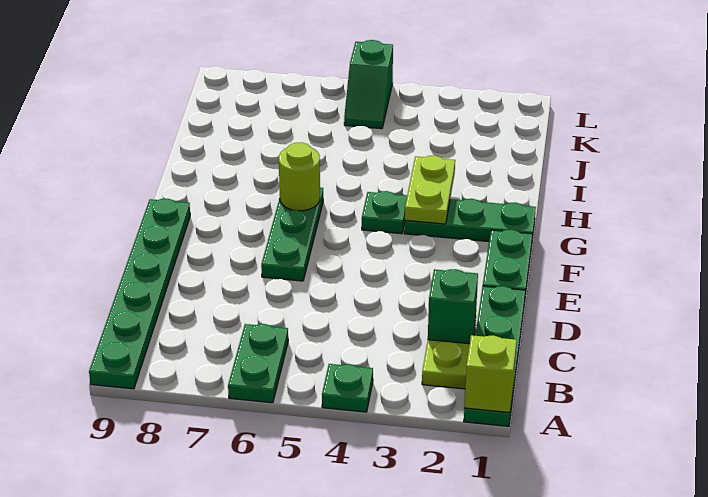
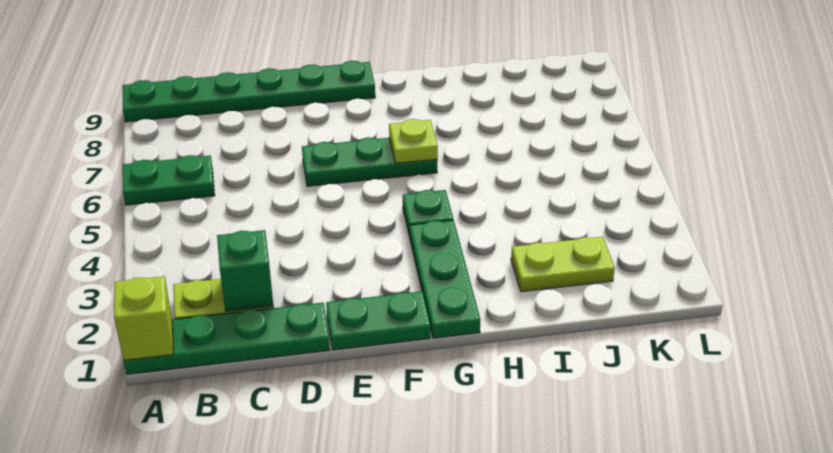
green 1x1 plate [322,364,373,412] -> none
lime 1x2 plate [405,155,455,224] -> lime 1x2 plate moved to [511,237,615,292]
lime 1x1 round brick [279,143,320,211] -> lime 1x1 plate [389,119,438,163]
green 1x2 slope [344,40,393,129] -> none

